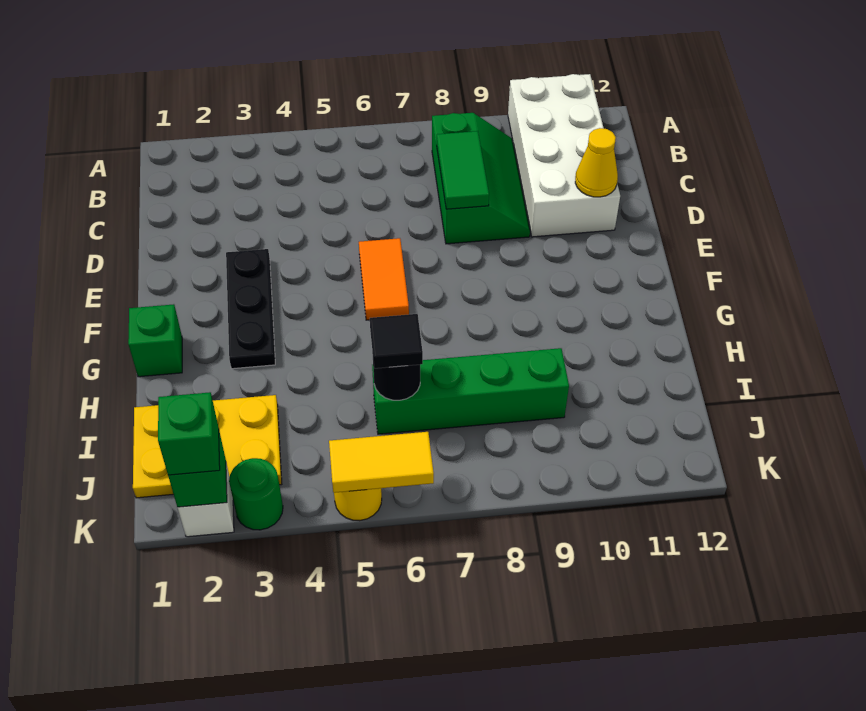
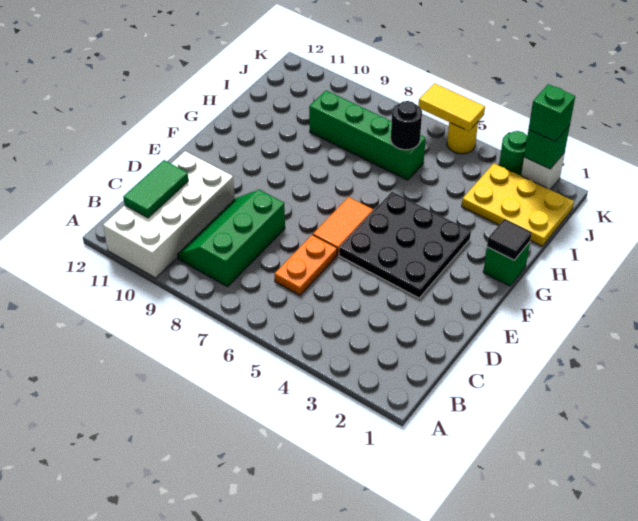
none -> orange 1x2 plate [275,235,337,295]
green 1x2 tile [437,131,489,209] -> green 1x2 tile moved to [123,160,188,218]
yellow 1x1 cone [575,128,618,197] -> none
black 1x3 plate [226,249,275,369] -> black 3x3 plate [339,192,471,298]
black 1x1 tile [370,314,423,368] -> black 1x1 tile moved to [487,219,532,260]

